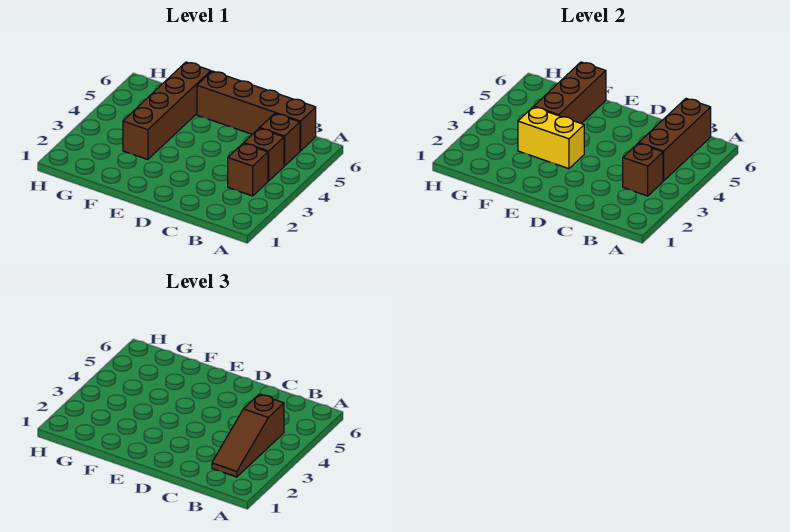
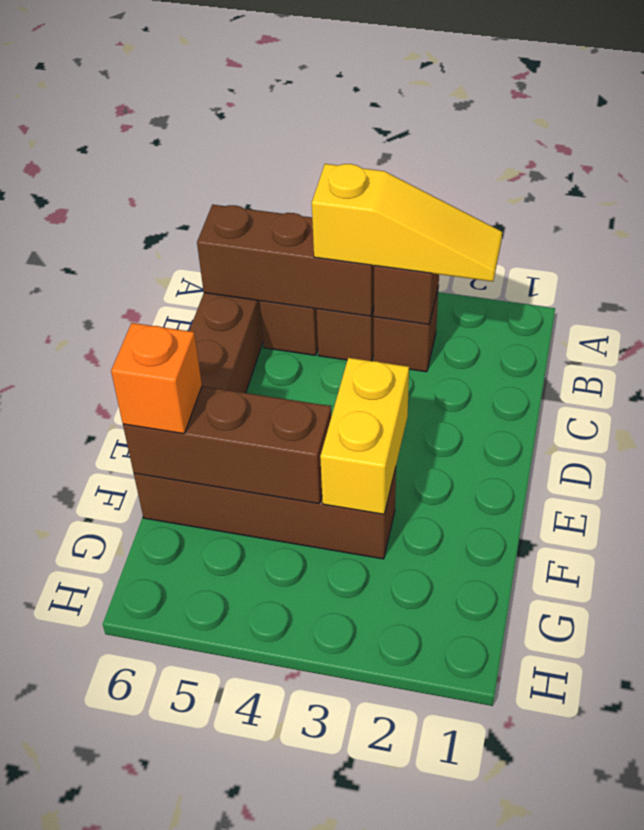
brown 1x3 slope [212,394,284,477] -> yellow 1x3 slope [312,164,502,282]
none -> orange 1x1 brick [111,323,202,434]

